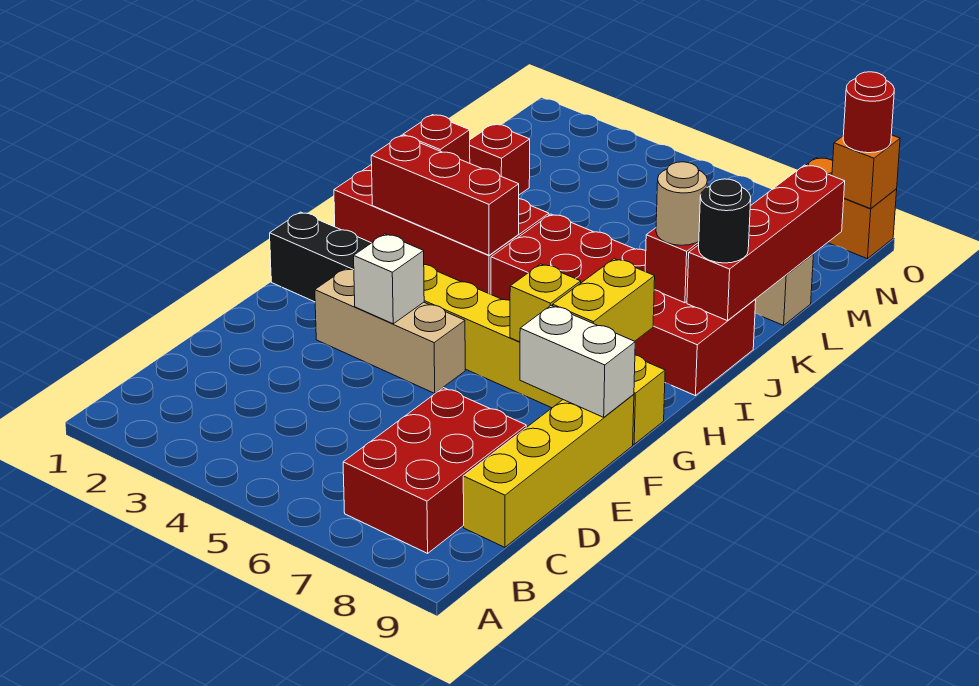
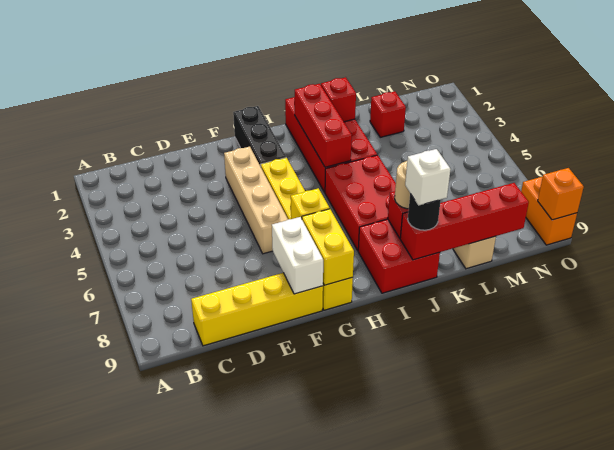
red 2x3 brick [343,388,526,553] -> none
tan 1x3 brick [315,268,465,393] -> tan 1x4 brick [224,147,288,254]
white 1x1 brick [354,234,424,324] -> white 1x1 brick moved to [405,149,451,206]
yellow 1x2 brick [553,259,655,341] -> yellow 1x2 brick turned to [302,209,354,285]
red 1x1 round brick [843,72,894,153] -> none

